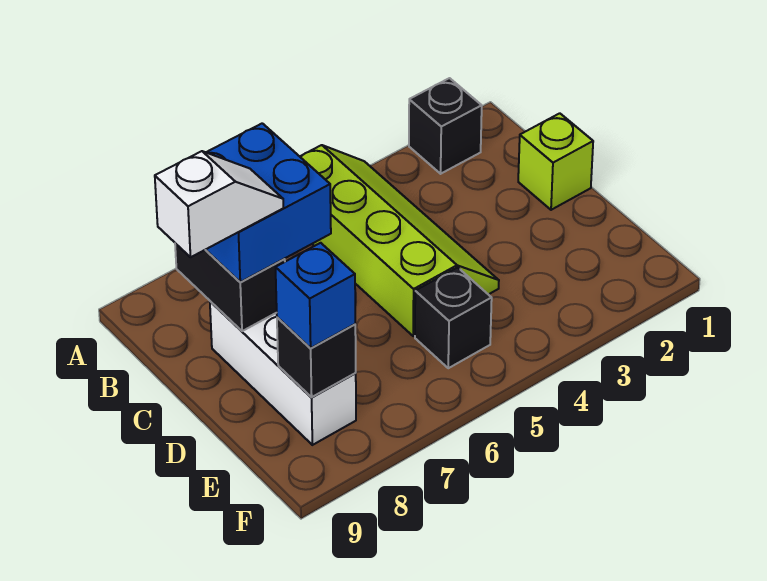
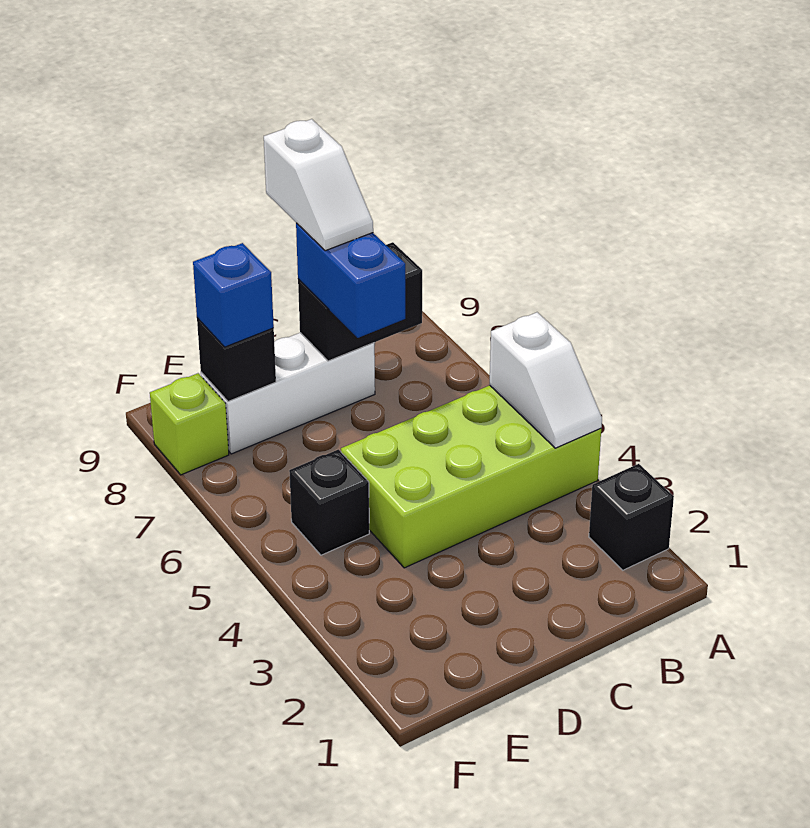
lime 2x4 slope [300,145,499,336] -> lime 2x4 brick [341,385,601,568]
none -> white 1x2 slope [489,312,602,448]
blue 2x2 brick [206,123,331,282] -> blue 1x2 brick [296,223,405,338]
lime 1x1 brick [518,113,593,210] -> lime 1x1 brick moved to [150,373,229,475]

